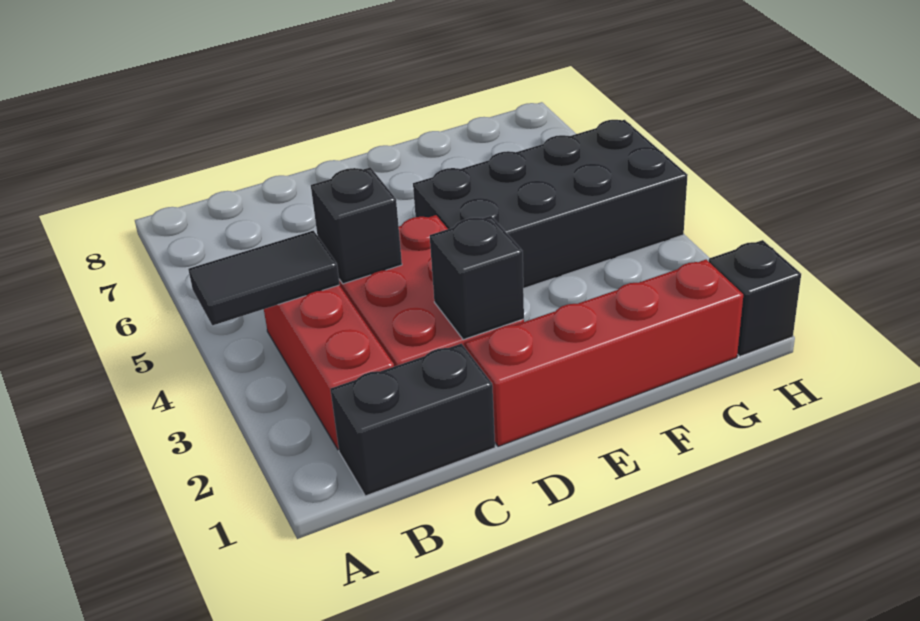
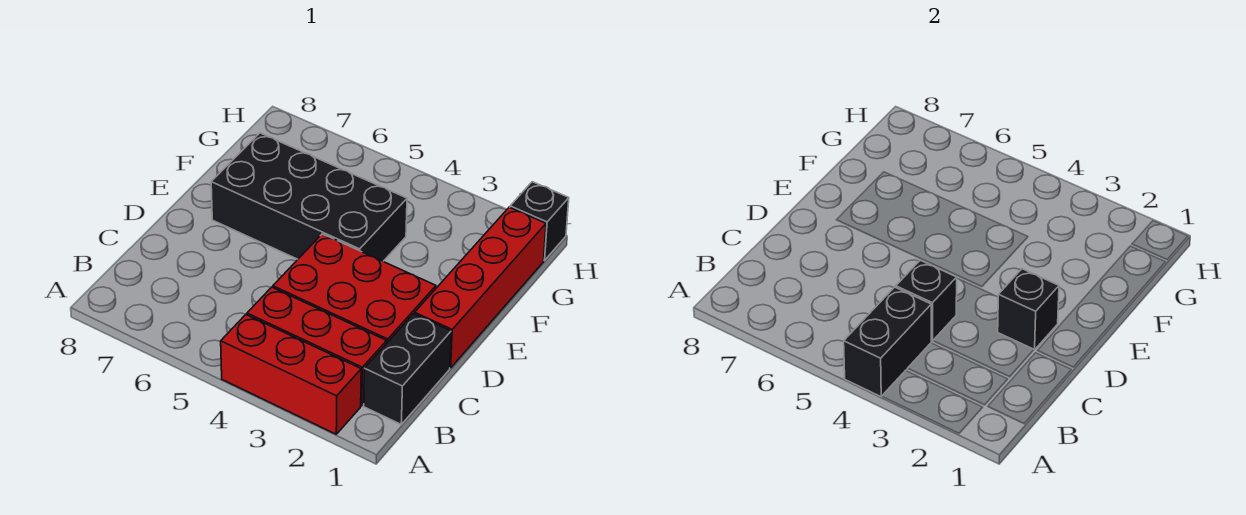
none -> red 1x3 brick [221,315,361,434]
black 1x2 tile [188,231,340,325] -> black 1x2 brick [844,287,931,397]
black 2x4 brick [413,120,688,289] -> black 2x4 brick turned to [211,133,407,261]

